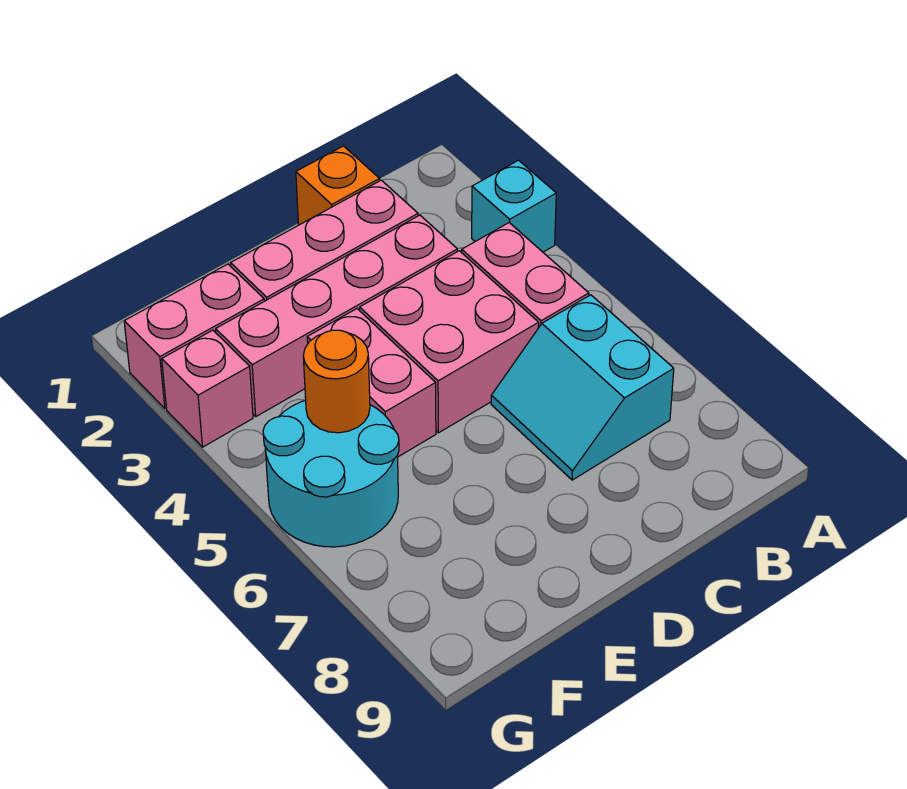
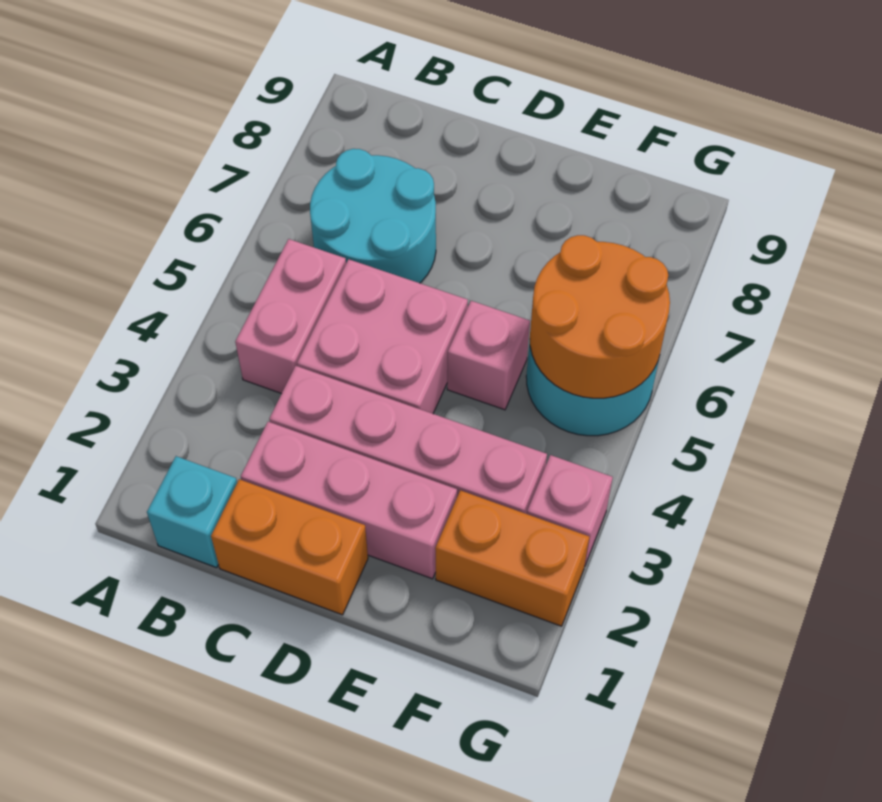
cyan 1x1 brick [472,160,556,252] -> cyan 1x1 brick moved to [147,456,237,568]
cyan 2x2 slope [491,295,674,480] -> cyan 2x2 round brick [310,149,436,283]
orange 1x1 brick [296,146,380,225] -> orange 1x2 brick [211,479,368,615]
pink 1x2 brick [307,309,436,457] -> pink 1x1 brick [447,301,530,410]
pink 1x2 brick [124,264,264,409] -> orange 1x2 brick [435,490,589,626]
orange 1x1 round brick [303,330,370,433] -> orange 2x2 round brick [530,235,670,398]

